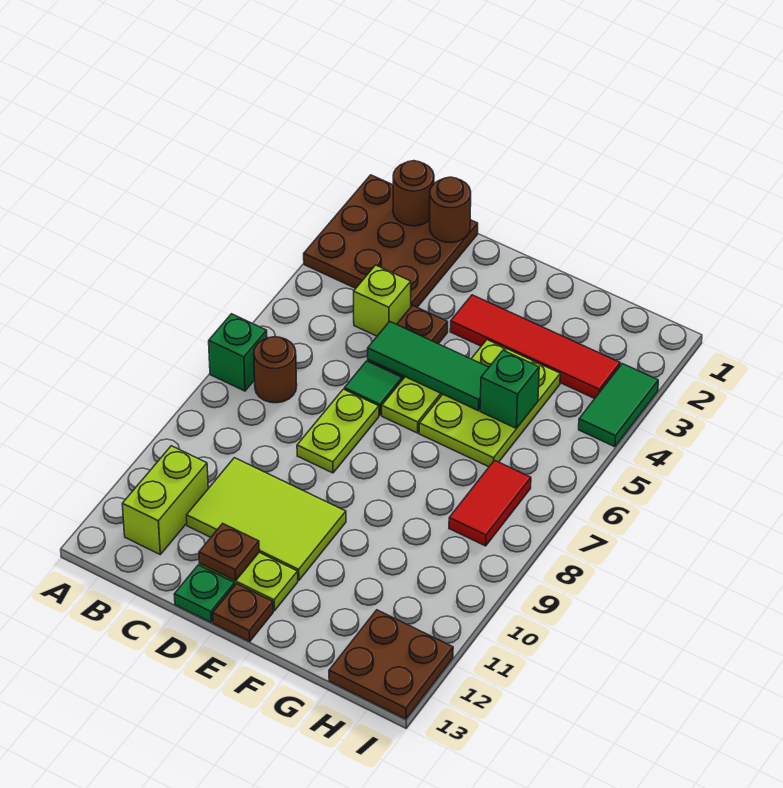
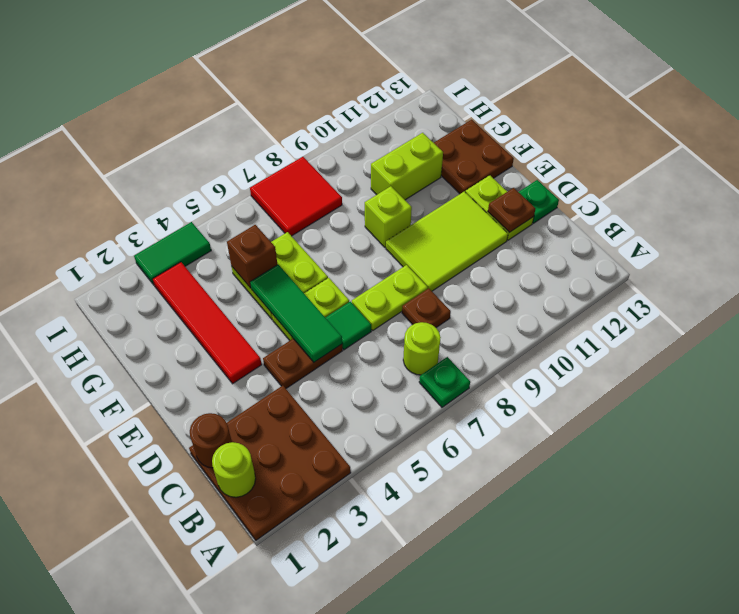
green 1x1 brick [209,314,267,391] -> green 1x1 plate [419,357,470,407]
brown 1x1 round brick [393,161,434,226] -> lime 1x1 round brick [212,442,256,497]
brown 1x1 round brick [254,337,297,403] -> lime 1x1 round brick [403,322,441,375]
lime 1x2 brick [122,446,208,554] -> lime 1x2 brick moved to [371,133,443,200]
lime 1x1 brick [354,265,411,336] -> lime 1x1 brick moved to [365,186,412,247]
lime 2x3 tile [187,458,346,580] -> lime 2x3 tile turned to [386,191,508,291]
brown 1x1 plate [213,584,273,641] -> brown 1x1 plate moved to [402,288,451,328]
lime 2x3 plate [419,340,560,467] -> lime 2x2 plate [232,232,328,320]
green 1x1 brick [480,350,539,428] -> brown 1x1 brick [227,225,277,288]
red 1x2 tile [449,460,531,546] -> red 2x2 tile [250,157,342,236]
brown 2x2 plate [329,610,453,719] -> brown 2x2 plate moved to [434,120,514,194]

